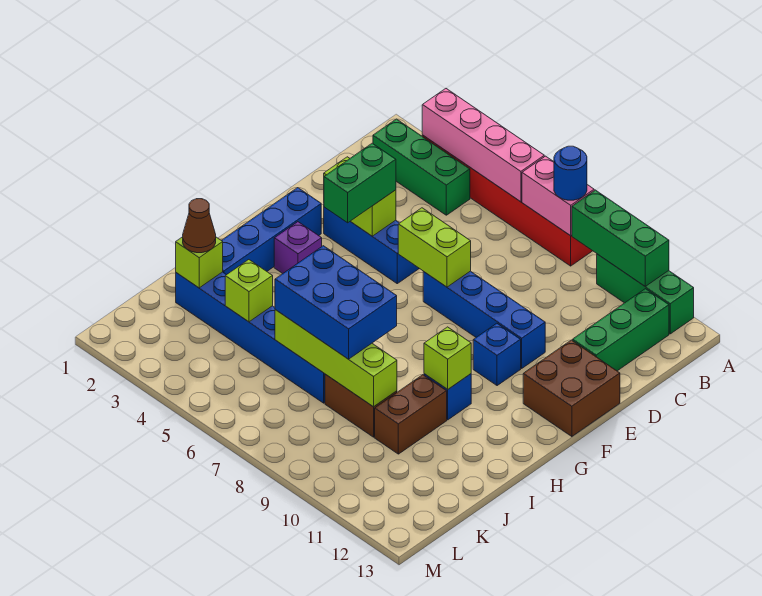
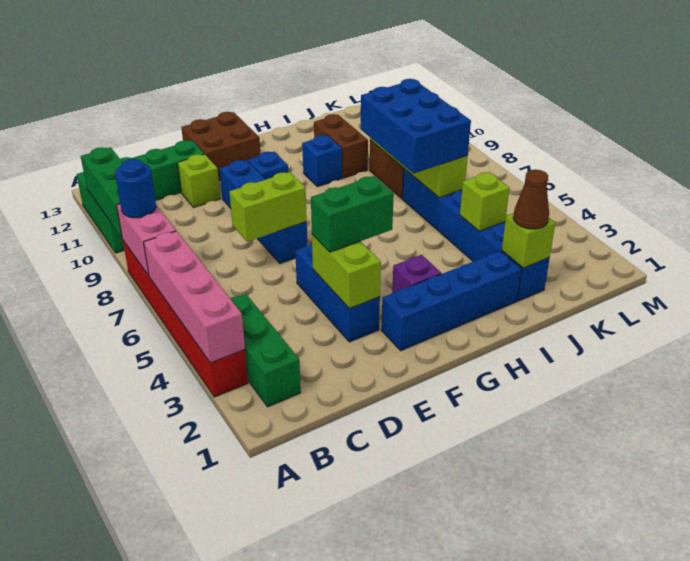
lime 1x2 brick [398,208,471,287] -> lime 1x2 brick turned to [229,172,307,242]
lime 1x1 brick [424,327,471,389] -> lime 1x1 brick moved to [178,154,220,208]
brown 1x2 brick [375,375,447,454] -> brown 1x2 brick turned to [314,114,368,178]

